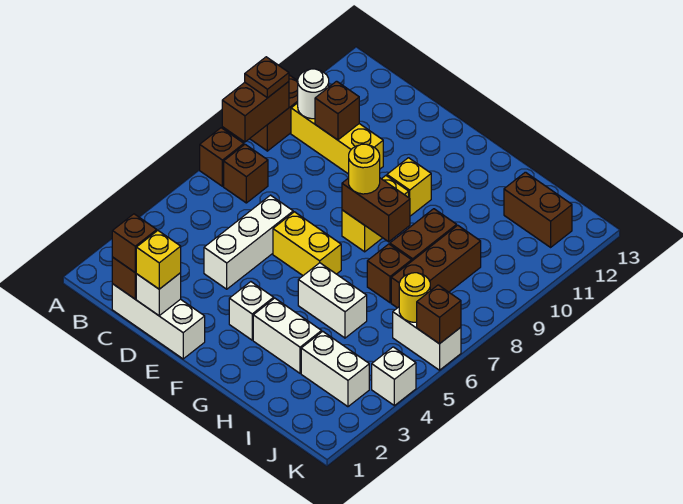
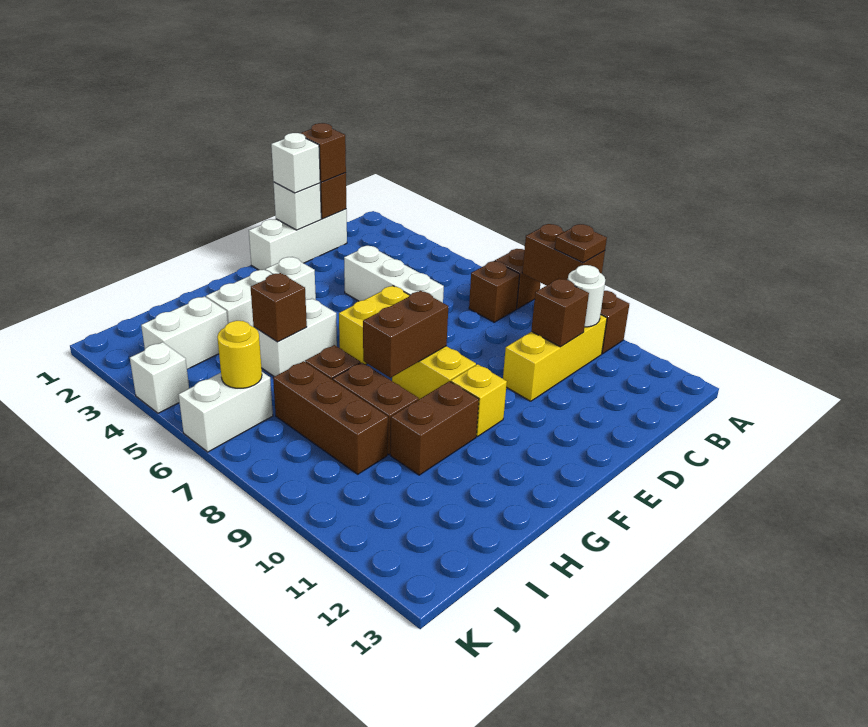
yellow 1x1 brick [136,231,181,289] -> white 1x1 brick [271,133,320,193]
yellow 1x1 round brick [349,144,380,194] -> none
brown 1x2 brick [504,172,572,247] -> brown 1x2 brick moved to [390,381,479,475]
brown 1x1 brick [417,285,461,344] -> brown 1x1 brick moved to [251,273,307,342]

